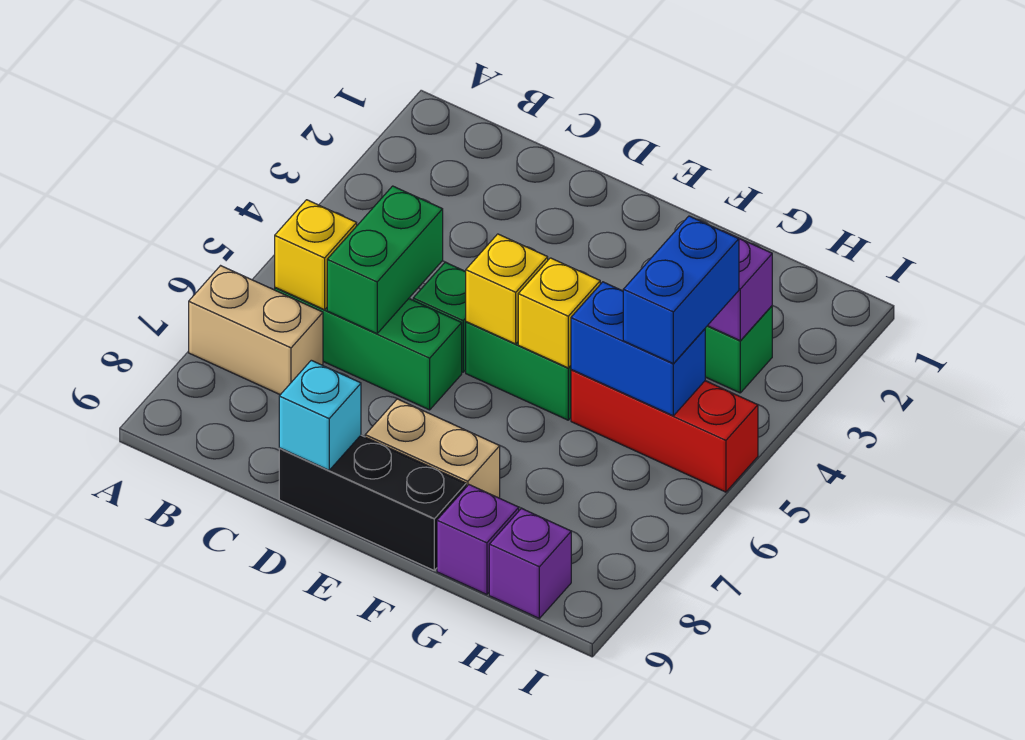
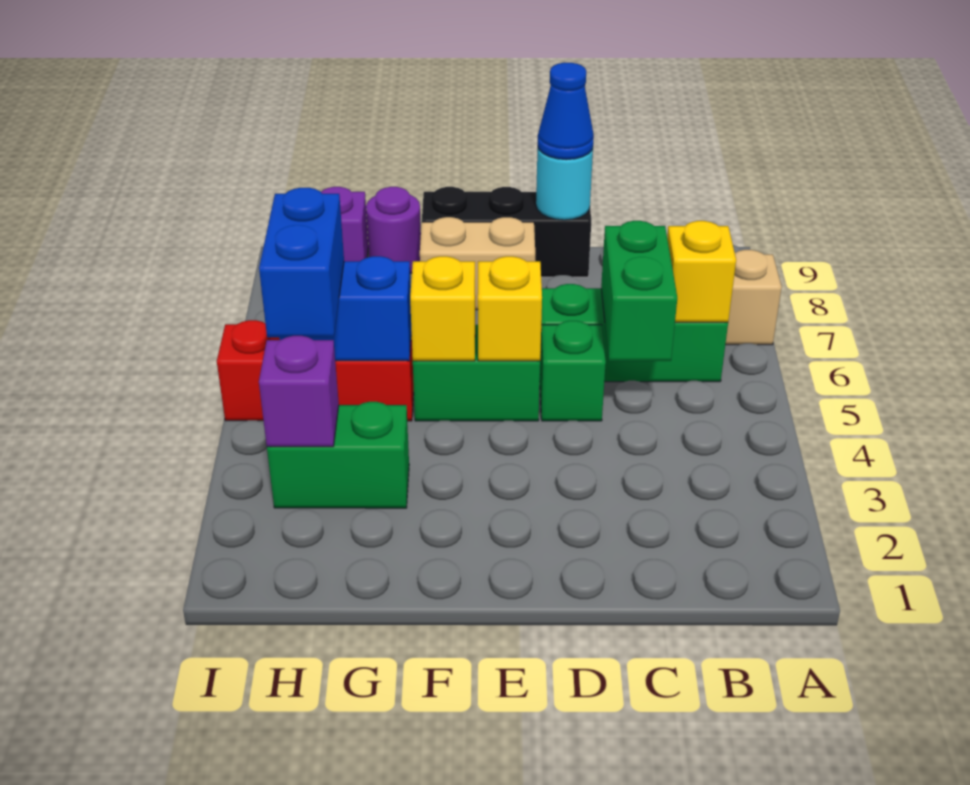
cyan 1x1 brick [279,360,361,470] -> cyan 1x1 round brick [536,148,593,220]
none -> blue 1x1 cone [538,63,594,160]
purple 1x1 brick [437,485,519,595] -> purple 1x1 round brick [366,187,421,274]

